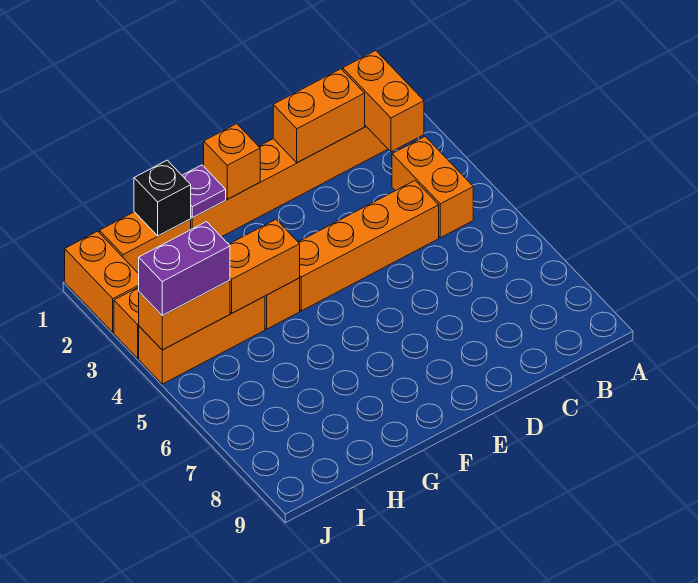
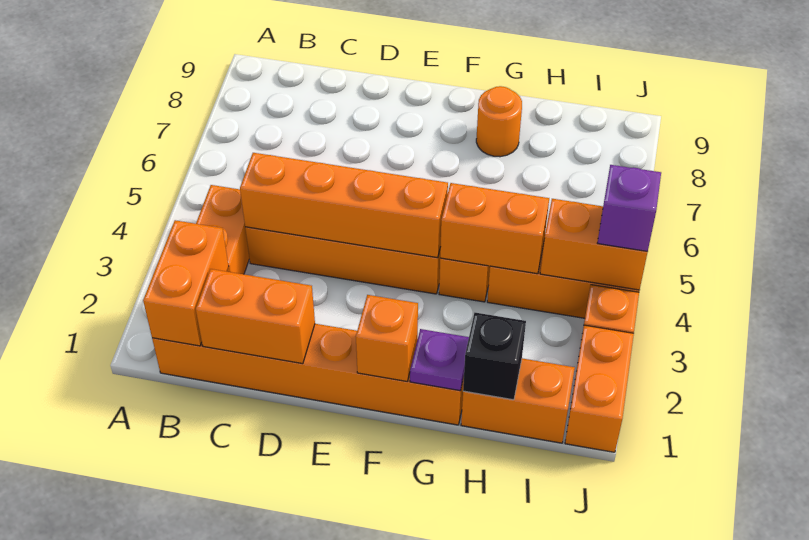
none -> orange 1x4 brick [240,153,448,258]
none -> orange 1x1 round brick [476,86,522,157]
purple 1x2 brick [139,222,230,316] -> purple 1x1 brick [598,165,661,251]

